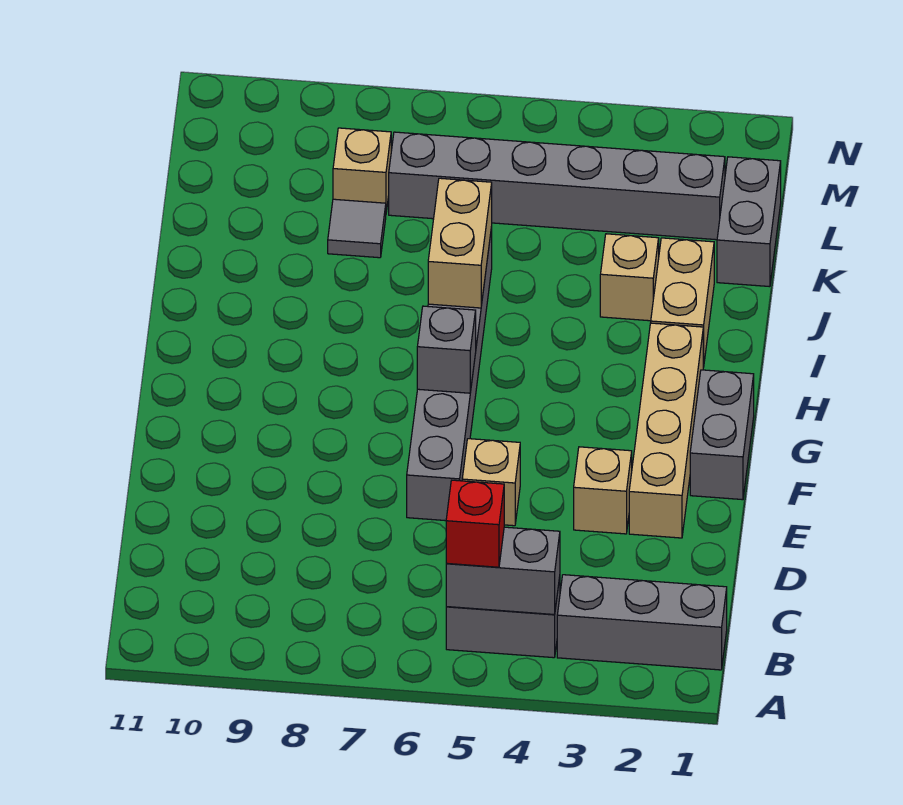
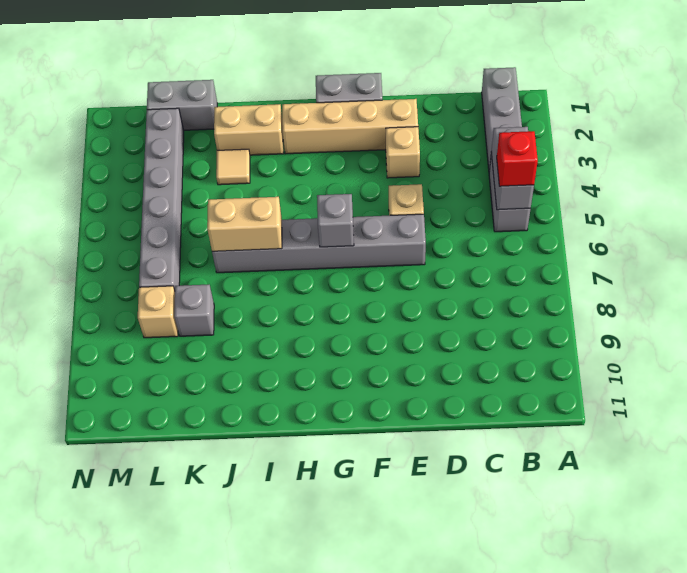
tan 1x1 brick [600,234,659,321] -> tan 1x1 tile [216,149,250,185]
grey 1x1 tile [328,199,386,258] -> grey 1x1 brick [174,285,214,336]

